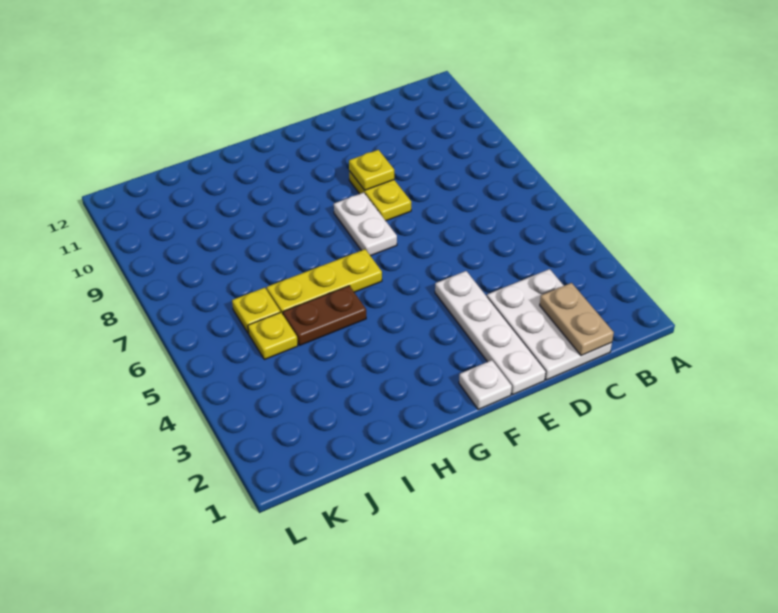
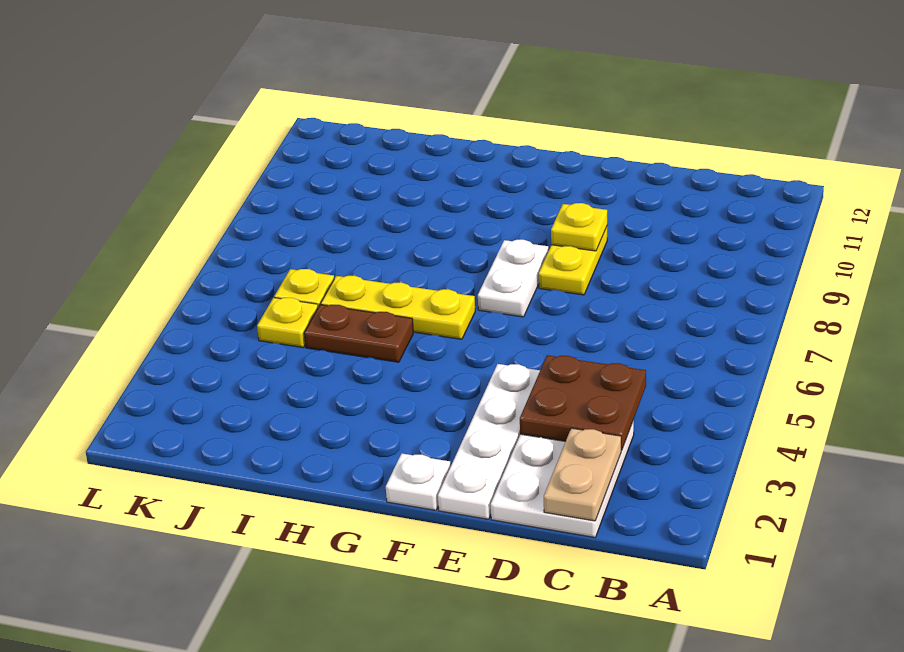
none -> brown 2x2 plate [520,355,646,450]

